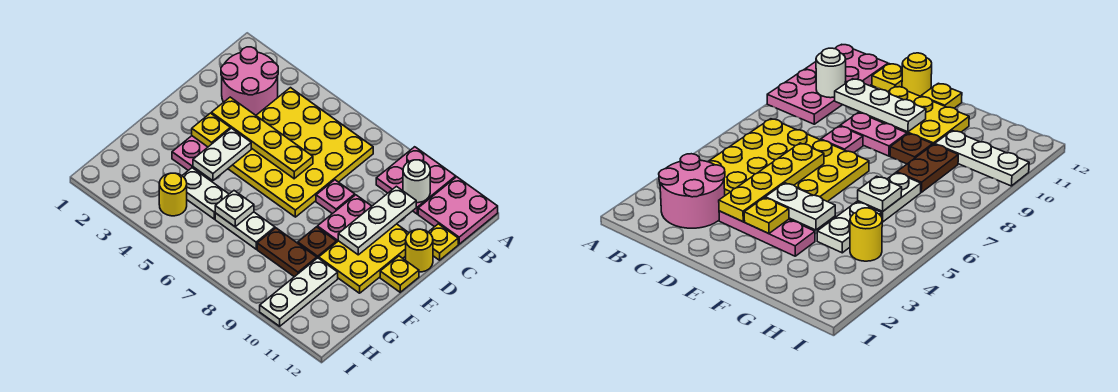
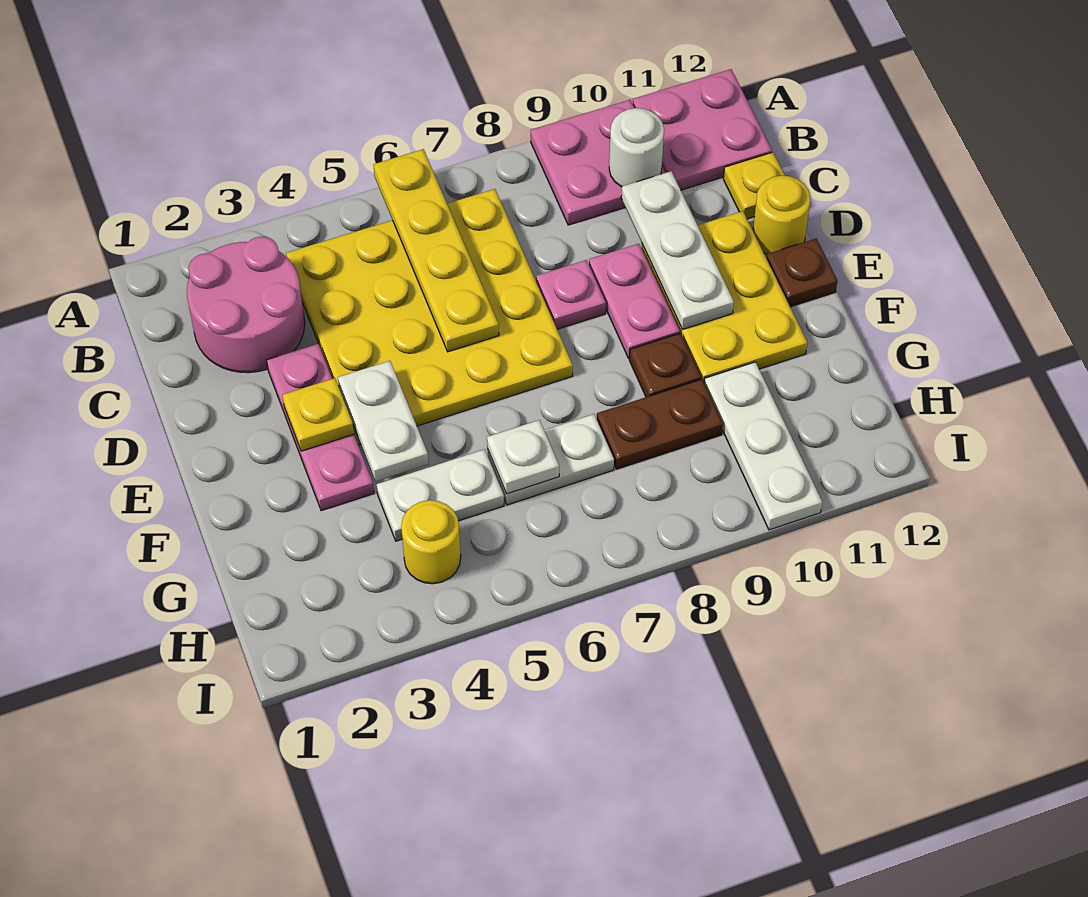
yellow 1x4 plate [211,97,313,179] -> yellow 1x4 plate turned to [374,149,499,352]
yellow 1x1 plate [380,256,419,292] -> brown 1x1 plate [767,239,837,307]

